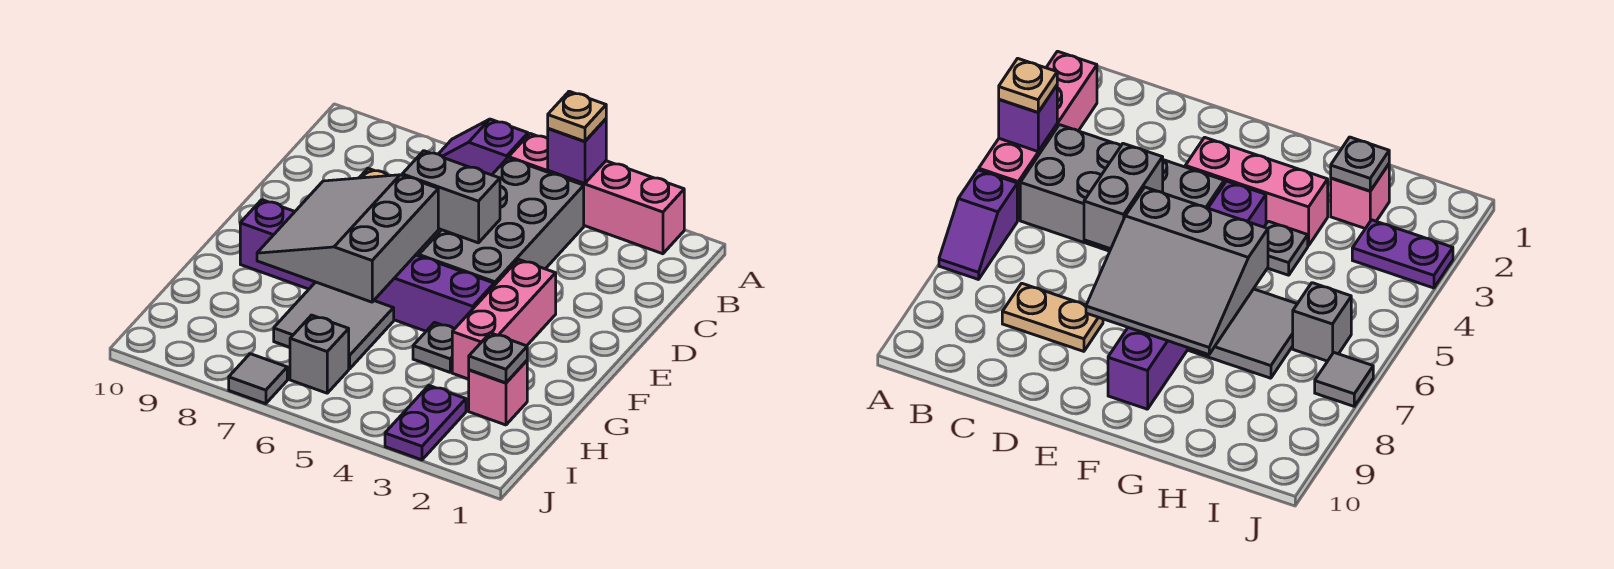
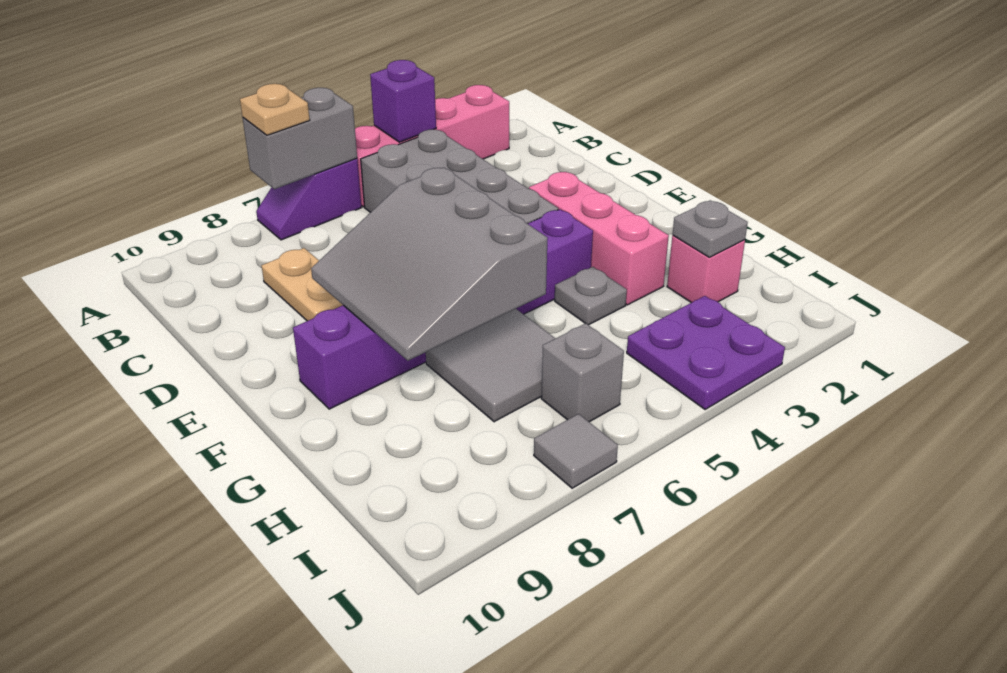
tan 1x1 plate [548,91,606,141] -> tan 1x1 plate moved to [240,84,310,135]
grey 1x2 brick [402,151,500,243] -> grey 1x2 brick moved to [243,88,357,189]
purple 1x2 plate [385,386,466,460] -> purple 2x2 plate [627,296,785,410]

